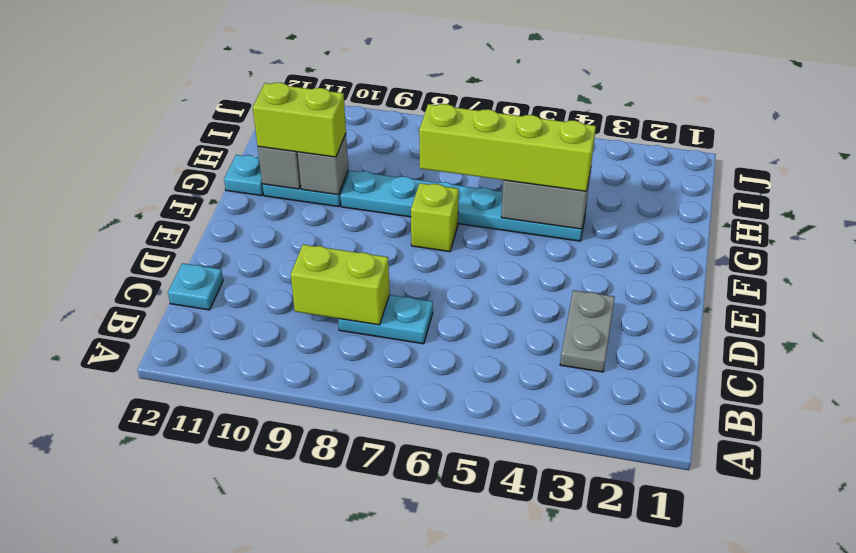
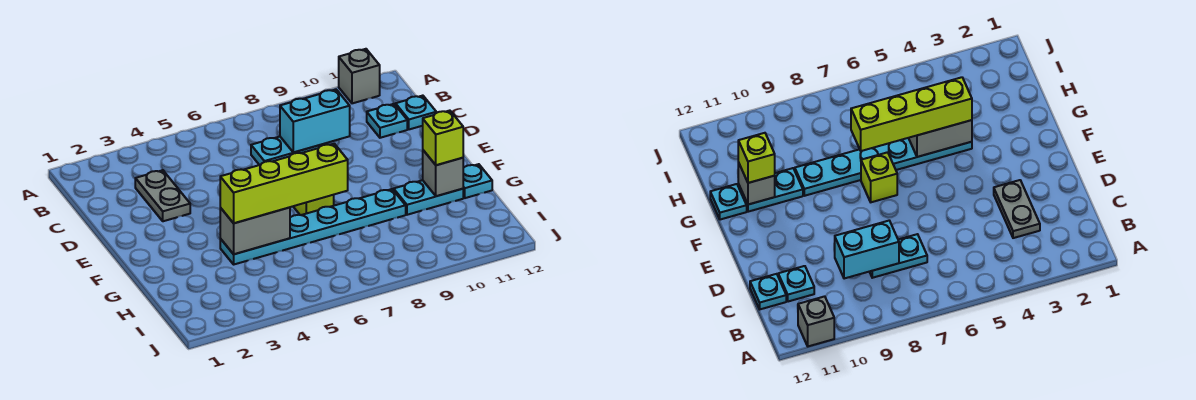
lime 1x2 brick [291,245,390,325] -> cyan 1x2 brick [280,90,350,152]
none -> cyan 1x1 plate [367,104,407,138]
grey 1x1 brick [298,134,348,195] -> grey 1x1 brick moved to [339,49,380,103]
lime 1x2 brick [253,83,346,157] -> lime 1x1 brick [423,111,463,165]

